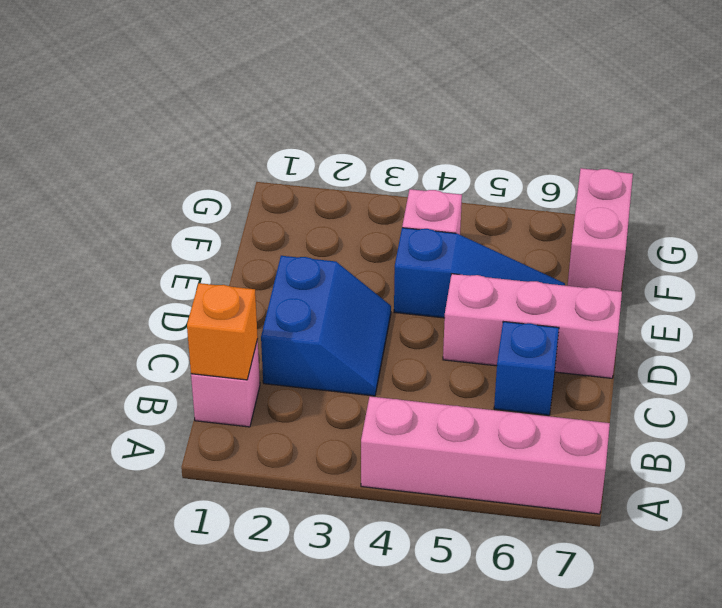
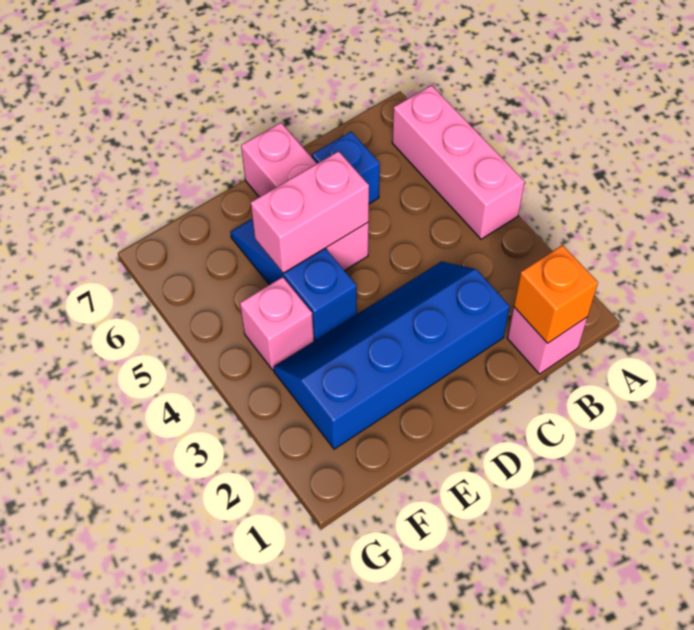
pink 1x4 brick [361,396,610,514] -> pink 1x3 brick [392,85,524,239]
blue 2x2 slope [261,256,391,396] -> blue 2x4 slope [273,261,510,449]
pink 1x2 brick [568,168,633,291] -> pink 1x2 brick moved to [251,151,369,273]

